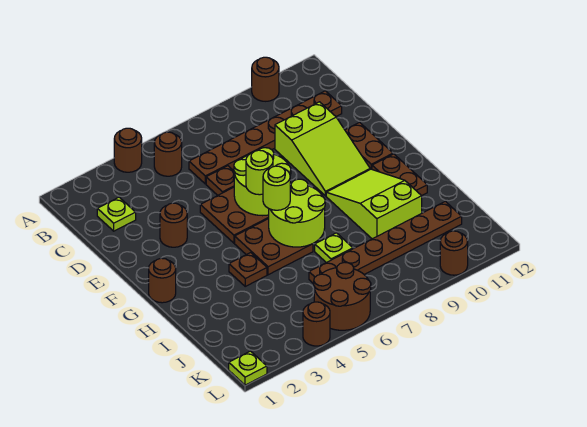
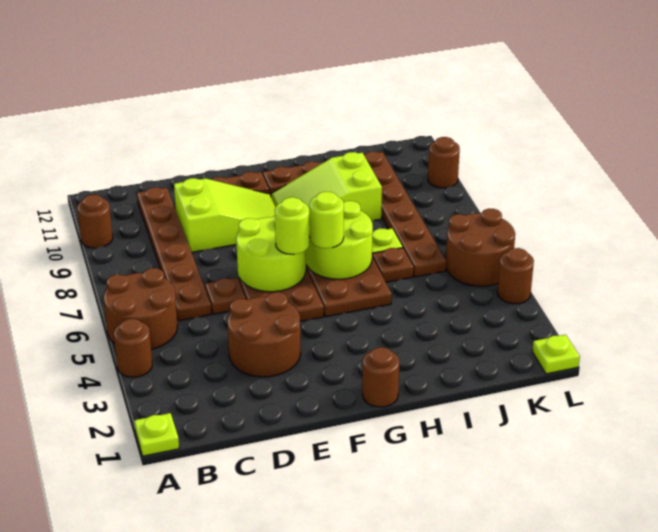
brown 1x1 round brick [154,132,182,176] -> brown 2x2 round brick [103,268,178,349]
lime 1x1 plate [97,197,136,231] -> lime 1x1 plate moved to [134,413,179,456]
brown 1x1 round brick [160,203,187,247] -> brown 2x2 round brick [227,292,301,377]
brown 1x1 plate [229,253,267,286] -> brown 1x1 plate moved to [372,248,414,282]

